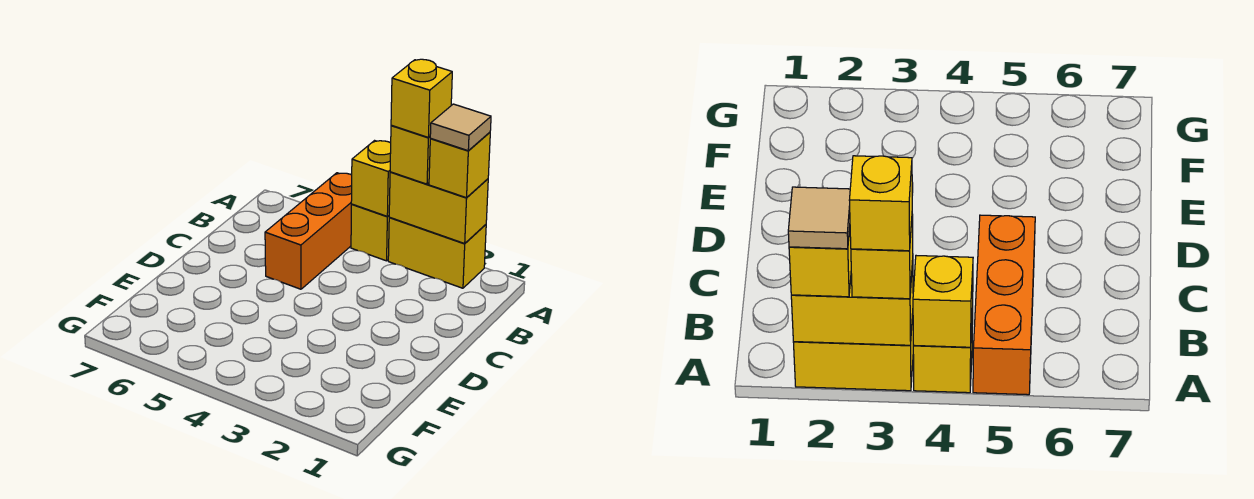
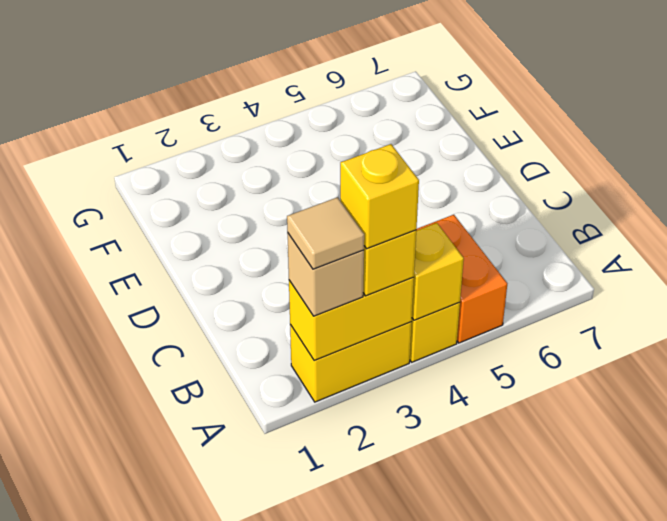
yellow 1x1 brick [429,132,490,198] -> tan 1x1 brick [287,233,364,316]
orange 1x3 brick [265,173,352,289] -> orange 1x2 brick [416,215,507,343]

